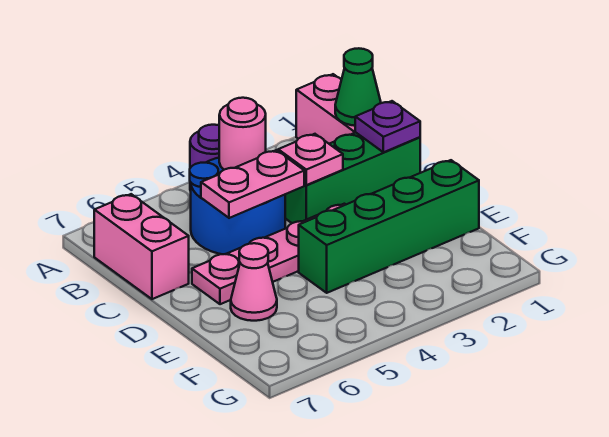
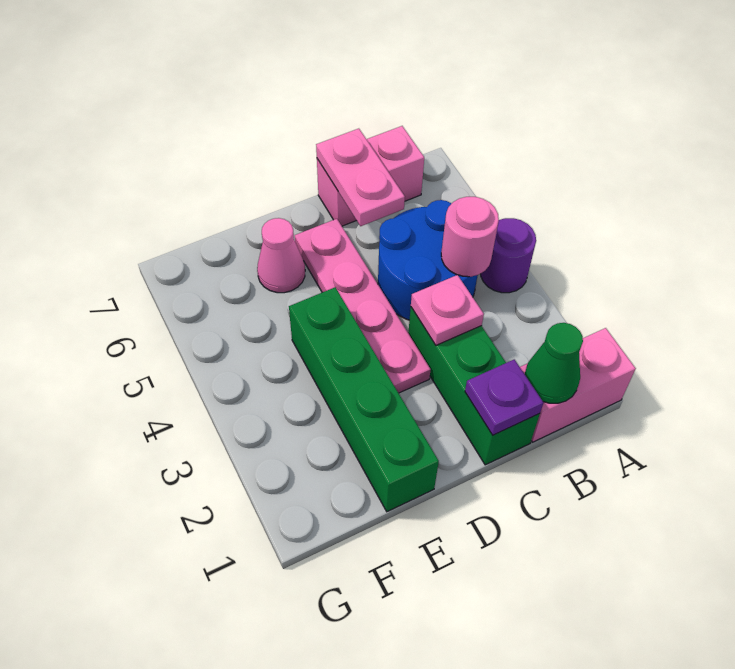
pink 1x2 plate [201,150,304,218] -> pink 1x2 plate moved to [316,129,405,226]

